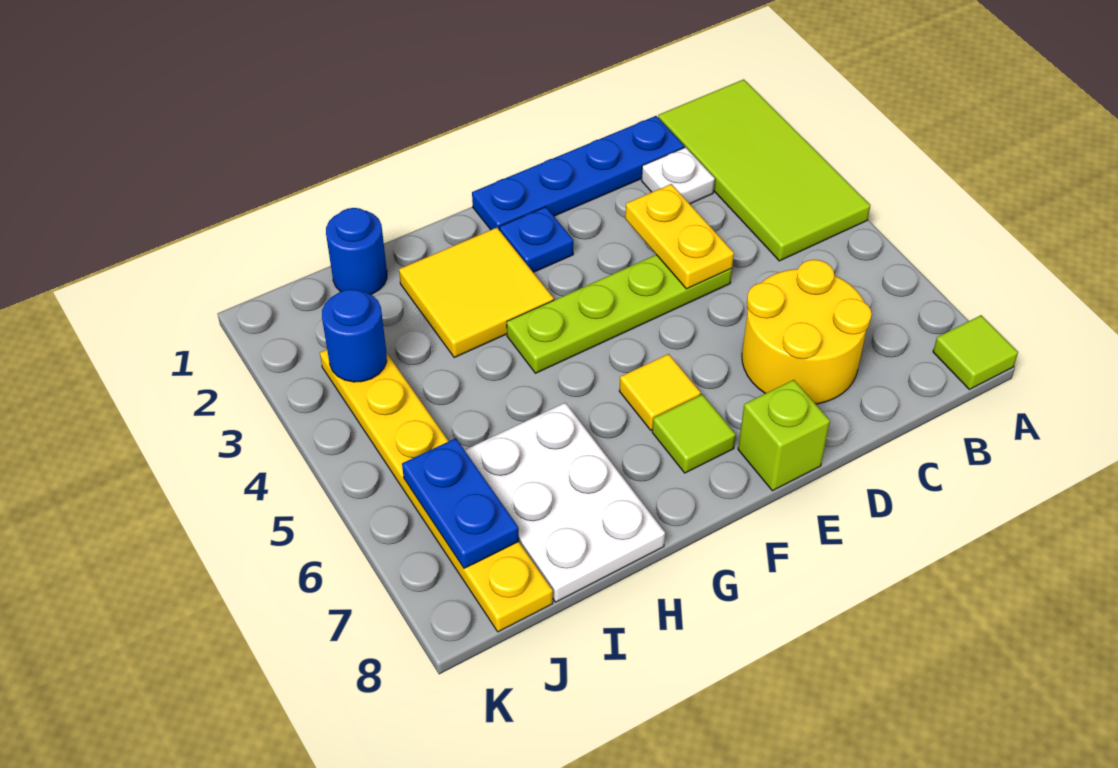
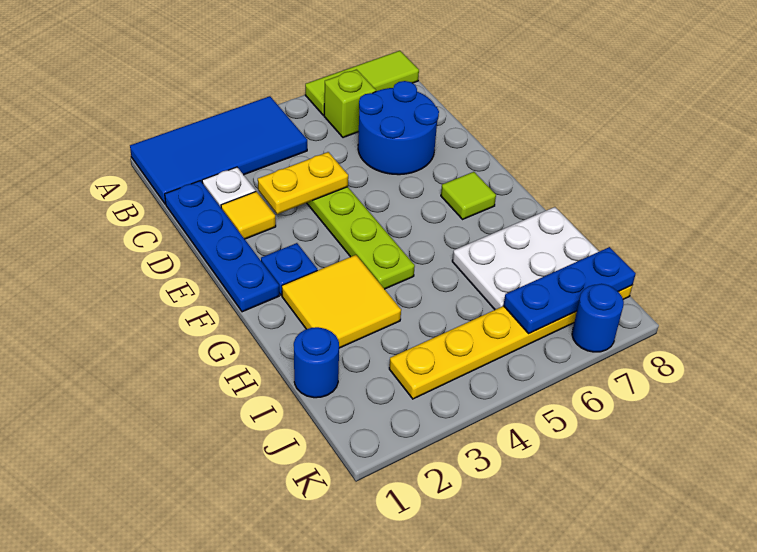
lime 2x4 tile [658,79,870,261] -> blue 2x4 tile [130,96,307,204]
lime 1x1 tile [933,315,1018,389] -> lime 1x3 tile [305,51,419,115]
yellow 2x2 round brick [742,260,872,404] -> blue 2x2 round brick [358,81,439,175]
lime 1x1 brick [738,380,830,491] -> lime 1x1 brick moved to [324,70,376,138]
yellow 1x1 tile [619,354,701,430] -> yellow 1x1 tile moved to [221,191,276,239]
blue 1x1 round brick [322,289,387,382] -> blue 1x1 round brick moved to [572,284,624,352]
blue 1x2 plate [402,438,519,568] -> blue 1x3 plate [504,247,636,333]

